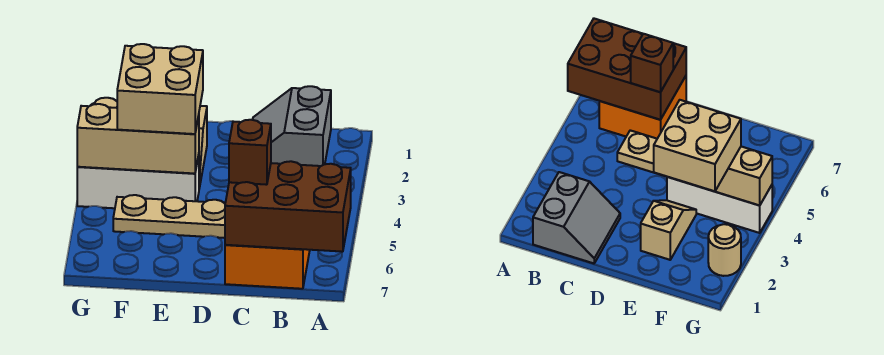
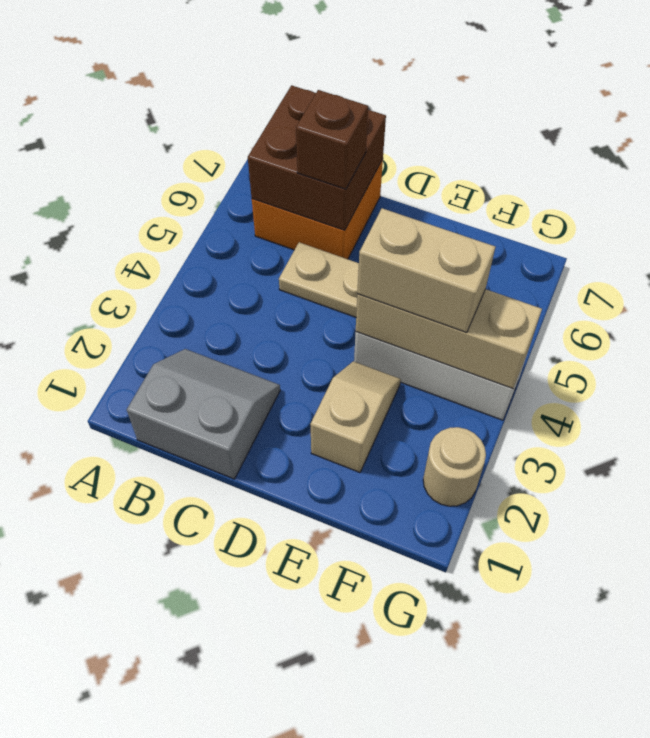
brown 2x3 brick [225,161,351,252] -> brown 2x2 brick [248,85,386,230]
grey 2x2 slope [253,86,331,166] -> grey 2x2 slope turned to [127,349,280,479]
tan 2x2 brick [117,44,203,134] -> tan 1x2 brick [357,208,495,333]

